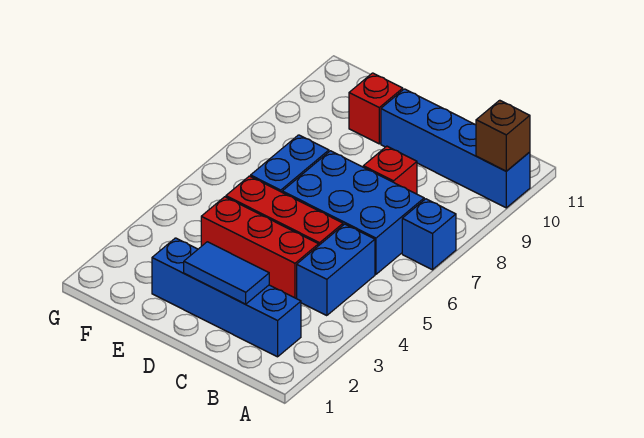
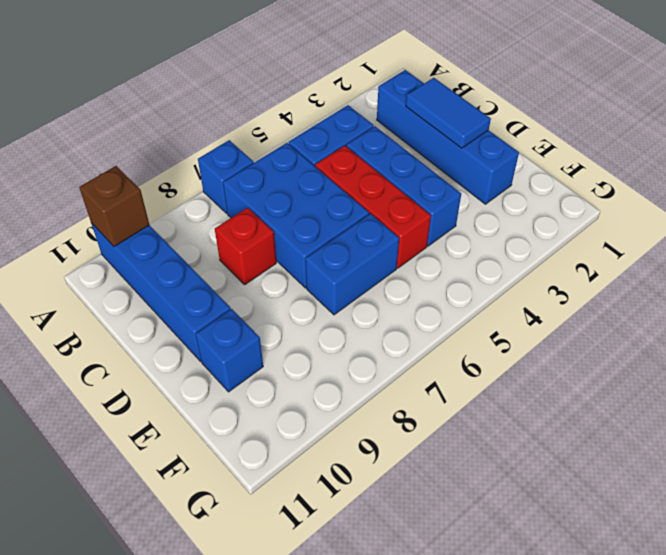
red 1x3 brick [201,197,319,299] -> blue 1x3 brick [346,126,461,246]
red 1x1 brick [349,73,403,144] -> blue 1x1 brick [196,309,263,392]

